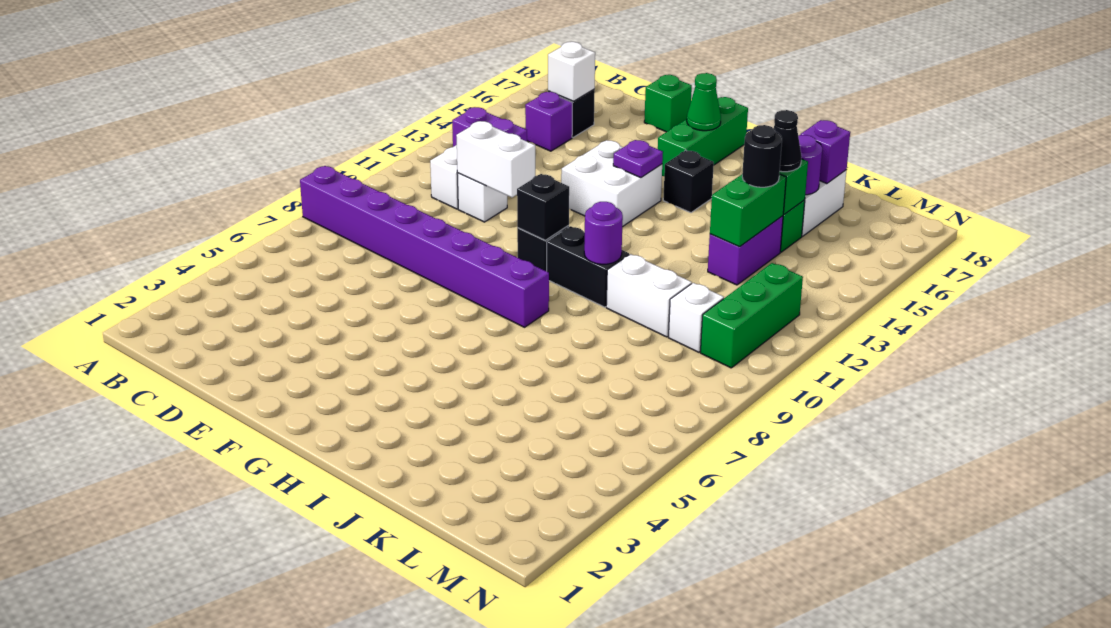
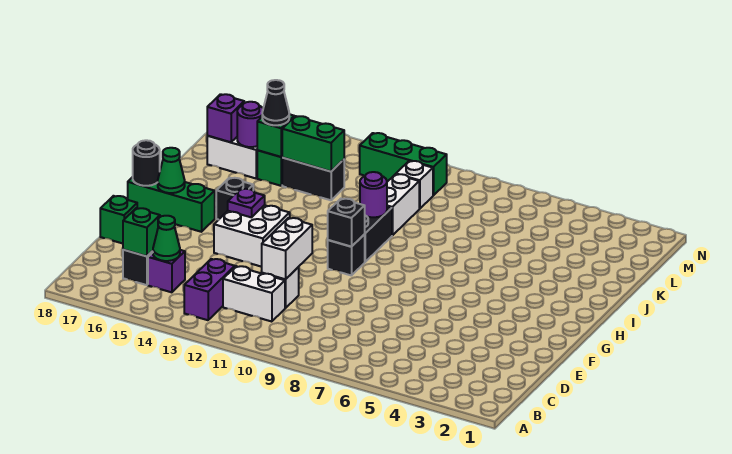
purple 1x8 brick [300,166,549,327] -> none
none -> green 1x1 cone [153,216,180,261]
white 1x1 brick [548,42,595,101] -> green 1x1 brick [123,208,160,256]
purple 1x2 brick [708,216,783,285] -> black 1x2 brick [282,158,344,200]
black 1x1 round brick [742,125,782,187] -> black 1x1 round brick moved to [133,140,160,186]

